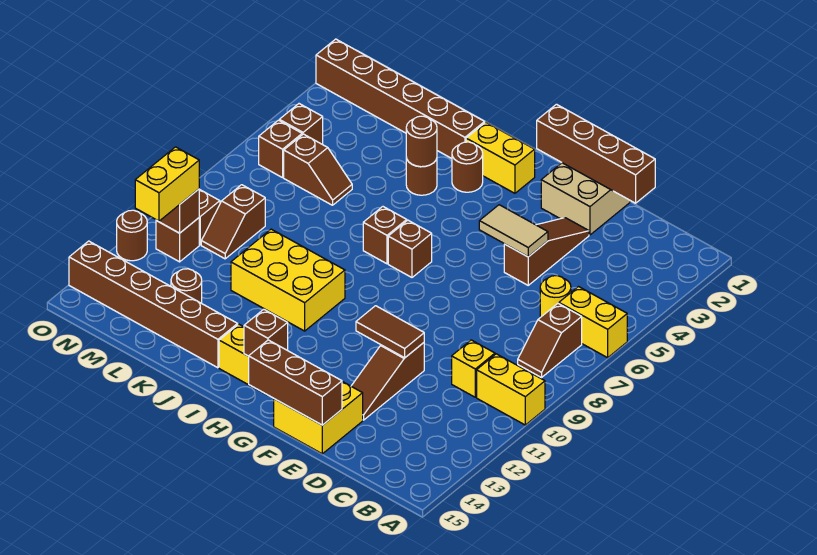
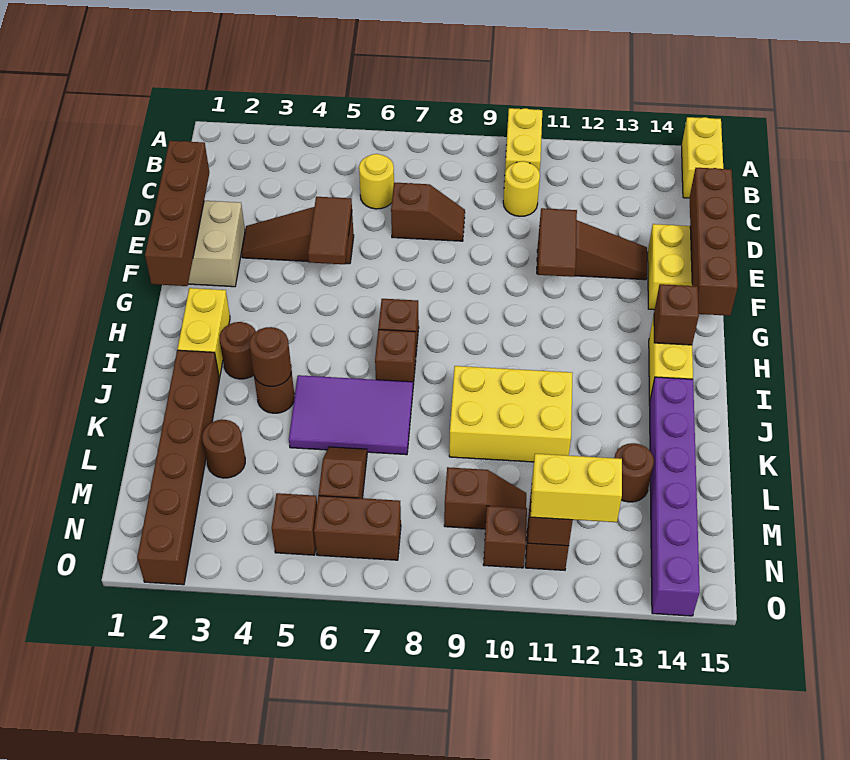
yellow 1x2 brick [559,287,627,358] -> yellow 1x2 brick moved to [682,117,723,198]
brown 1x2 slope [518,304,582,378] -> brown 1x2 slope moved to [391,183,465,241]
yellow 1x1 brick [452,340,495,397] -> yellow 1x1 round brick [503,161,540,216]
tan 1x2 tile [479,205,548,257] -> brown 1x2 tile [308,197,352,264]
brown 1x3 brick [249,340,342,425] -> brown 1x4 brick [690,168,738,316]
yellow 2x3 brick [231,229,345,331] -> yellow 2x3 brick turned to [449,366,573,462]
none -> purple 2x3 tile [289,375,413,455]
brown 1x6 brick [69,241,238,368] -> purple 1x6 brick [649,377,700,616]
brown 1x1 brick [259,120,302,178] -> brown 1x2 brick [314,496,401,560]
brown 1x1 round brick [117,210,147,261] -> brown 1x1 round brick moved to [202,420,245,478]

